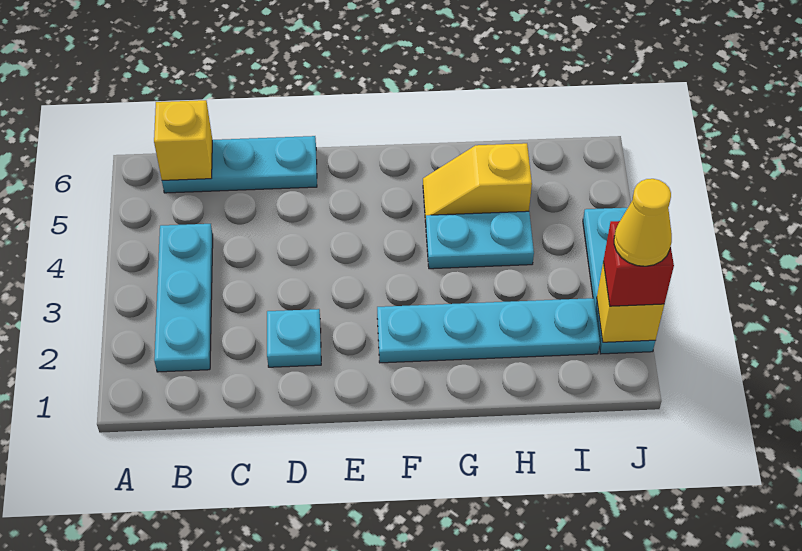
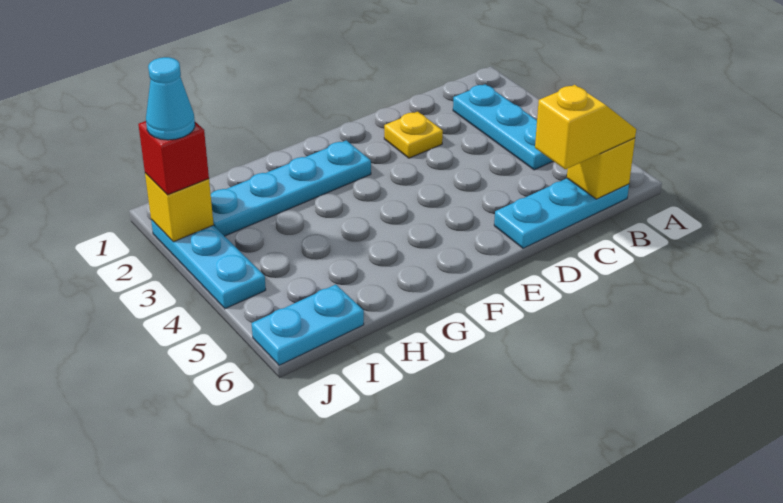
cyan 1x1 plate [267,309,321,367] -> yellow 1x1 plate [384,112,443,158]
cyan 1x2 plate [426,211,534,269] -> cyan 1x2 plate moved to [252,284,364,365]
yellow 1x2 slope [423,143,532,222] -> yellow 1x2 slope moved to [535,85,636,169]
yellow 1x1 cone [614,179,672,266] -> cyan 1x1 cone [146,57,195,140]

